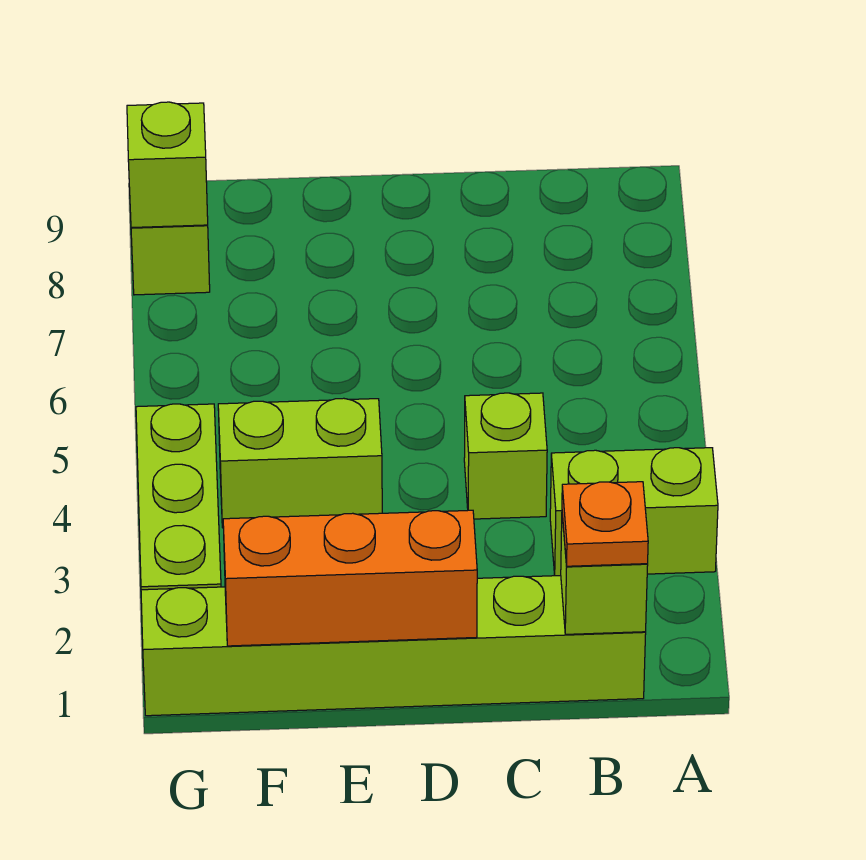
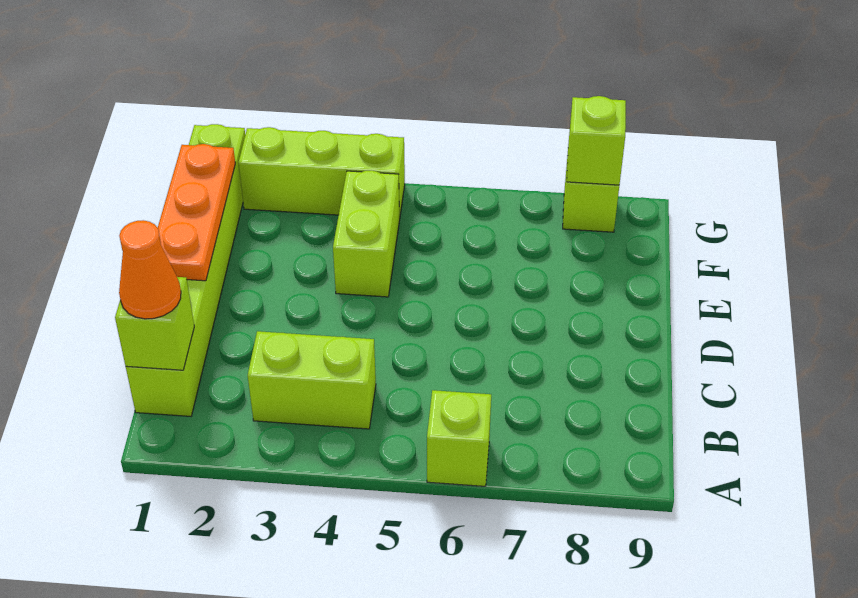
lime 1x2 brick [550,448,718,576] -> lime 1x2 brick turned to [248,331,376,429]
orange 1x1 plate [562,482,648,566] -> orange 1x1 cone [119,220,181,319]
lime 1x1 brick [464,393,547,519] -> lime 1x1 brick moved to [427,390,491,486]
orange 1x3 brick [223,510,477,646] -> orange 1x3 plate [158,144,235,281]

